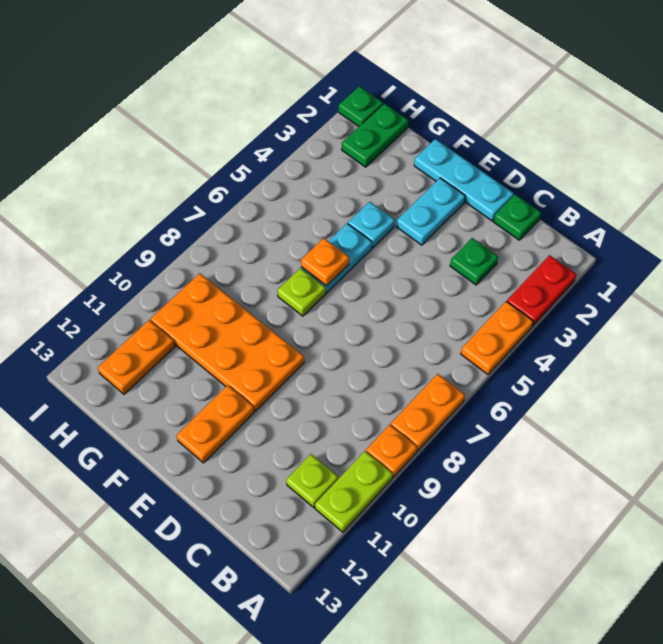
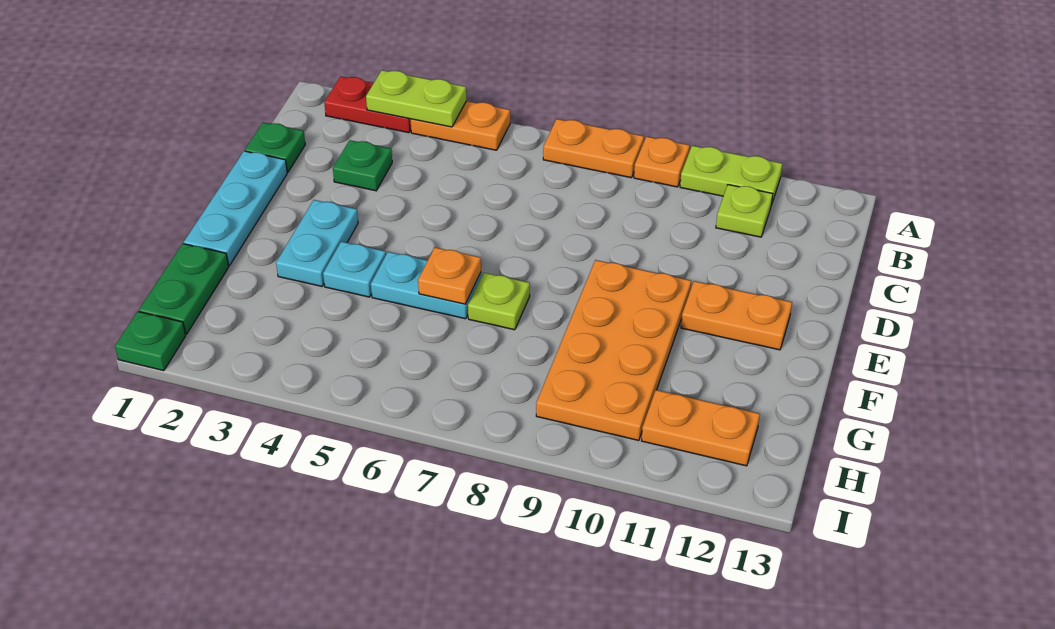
none -> lime 1x2 plate [366,70,466,127]
cyan 1x2 plate [397,178,465,245] -> cyan 1x2 plate turned to [276,200,358,286]
green 1x2 plate [342,103,408,167] -> green 1x2 plate turned to [139,244,229,334]

